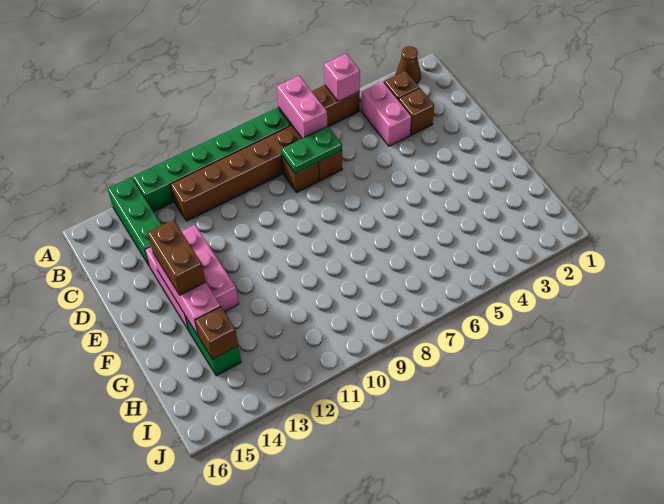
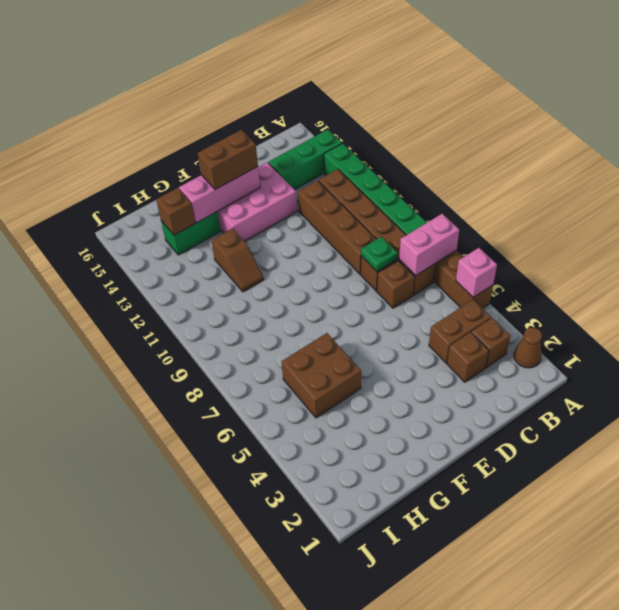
pink 1x2 brick [361,82,412,146] -> brown 1x2 brick [429,300,491,363]
green 1x2 plate [281,126,342,174] -> green 1x1 plate [361,237,398,271]
none -> brown 1x4 brick [298,180,376,274]
none -> brown 2x2 brick [282,333,361,418]
none -> brown 1x2 slope [211,228,264,292]

